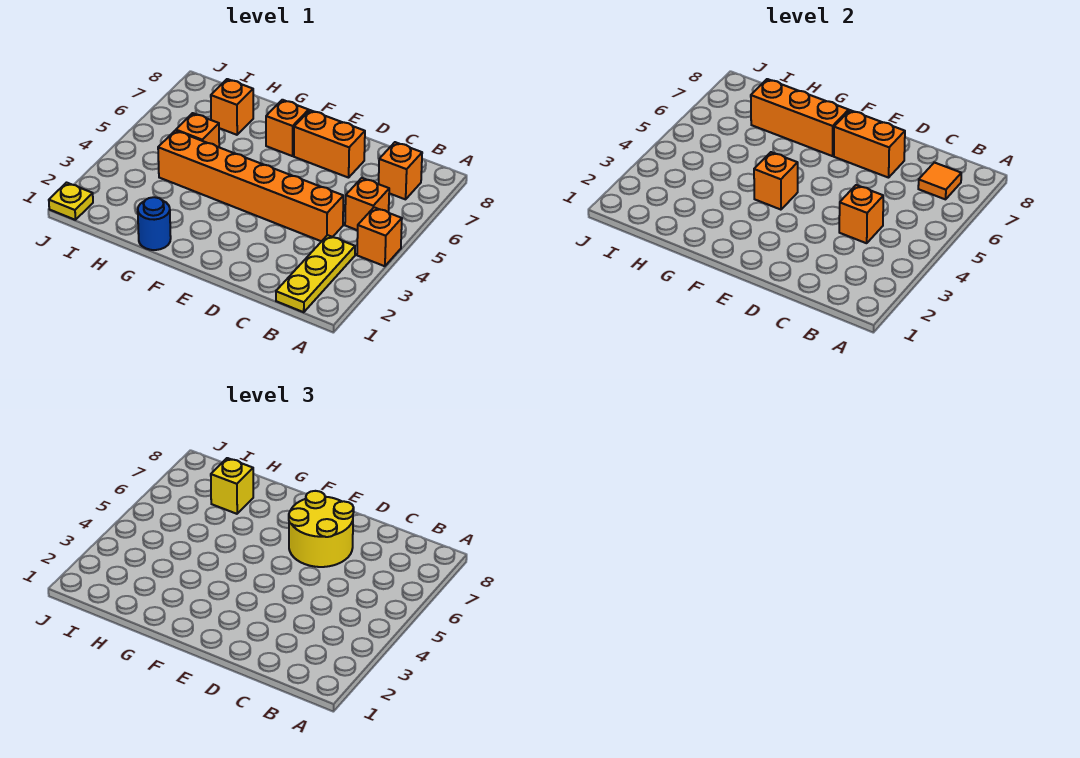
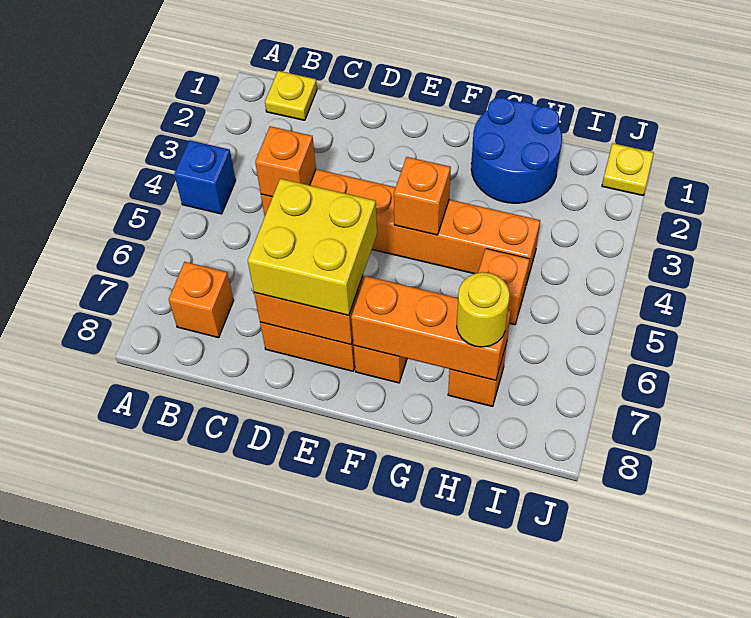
orange 1x1 brick [357,207,402,266] -> blue 1x1 brick [174,140,236,214]
yellow 1x3 plate [276,235,355,312] -> yellow 1x1 plate [265,71,317,120]
orange 1x1 brick [345,178,389,230] -> none
orange 1x1 tile [918,162,961,199] -> none
yellow 2x2 round brick [289,491,354,567] -> yellow 2x2 brick [248,179,377,315]
blue 1x1 round brick [138,197,171,250] -> blue 2x2 round brick [471,97,562,203]
yellow 1x1 brick [211,458,253,514] -> yellow 1x1 round brick [457,272,510,347]

